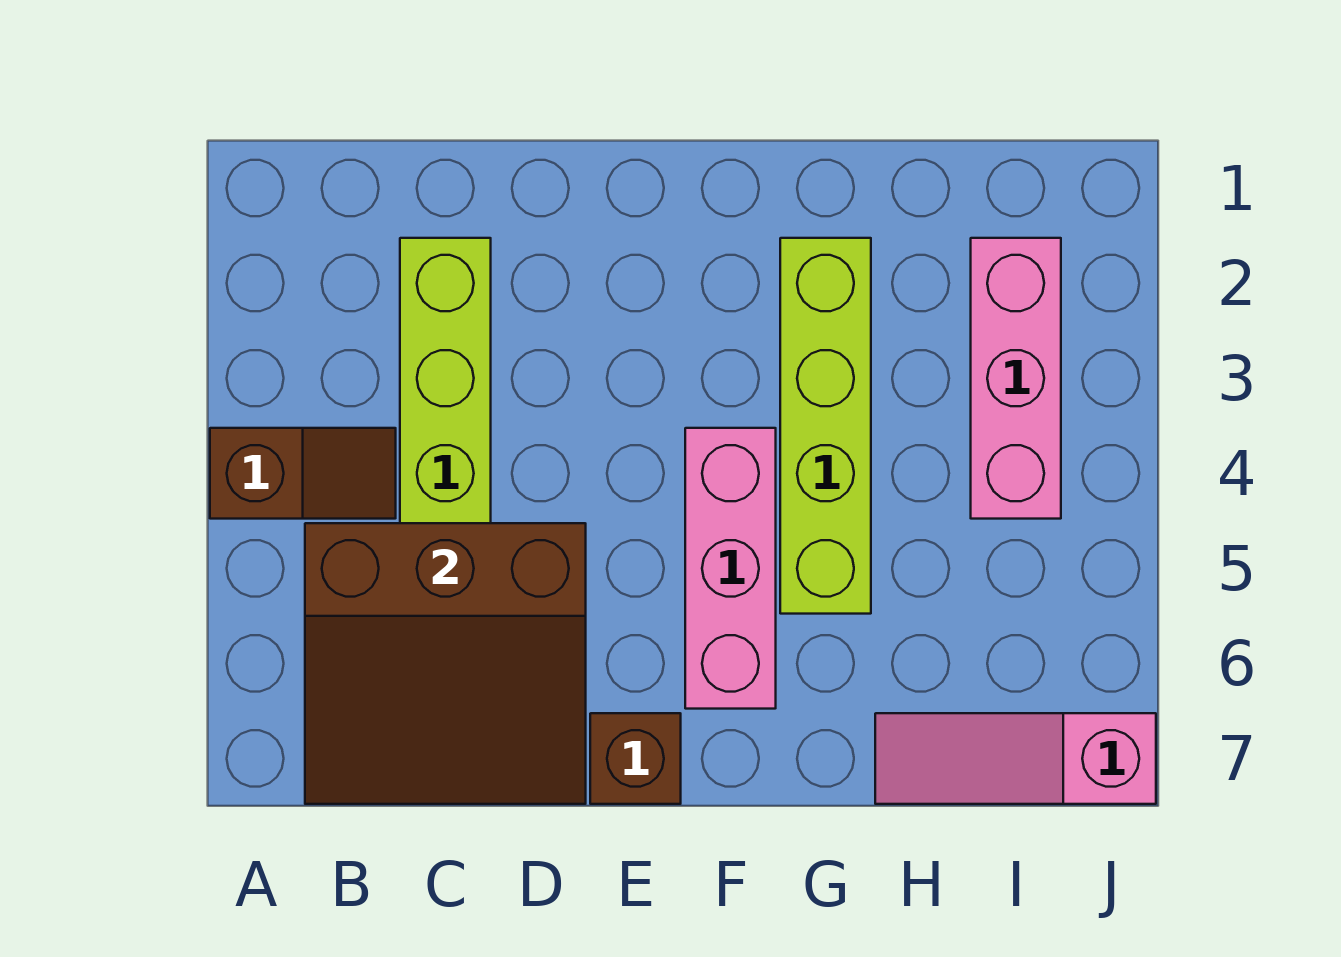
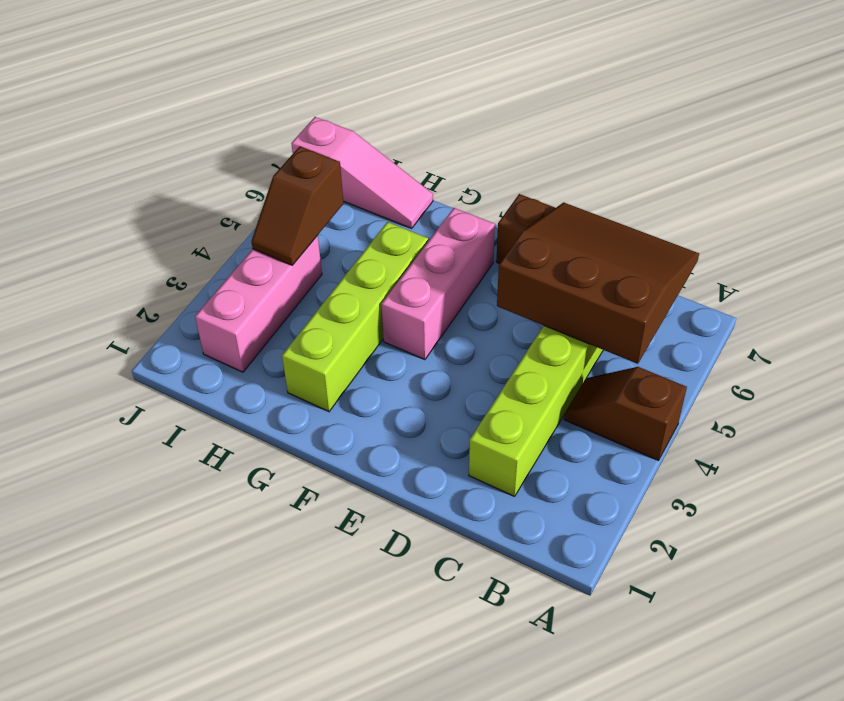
none -> brown 1x2 slope [251,146,343,265]

